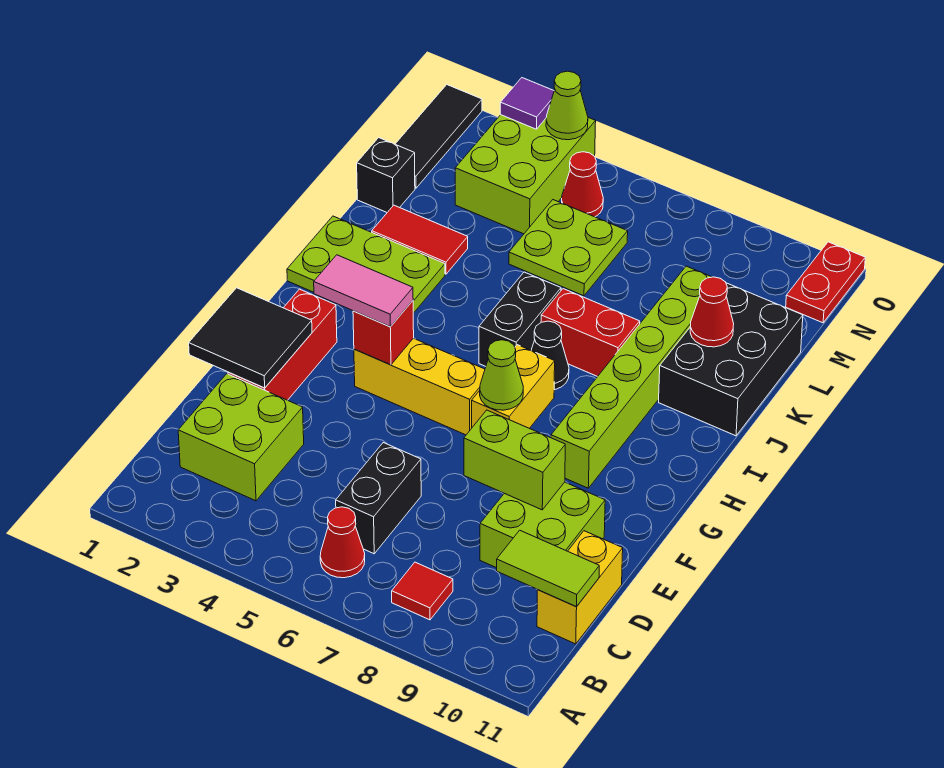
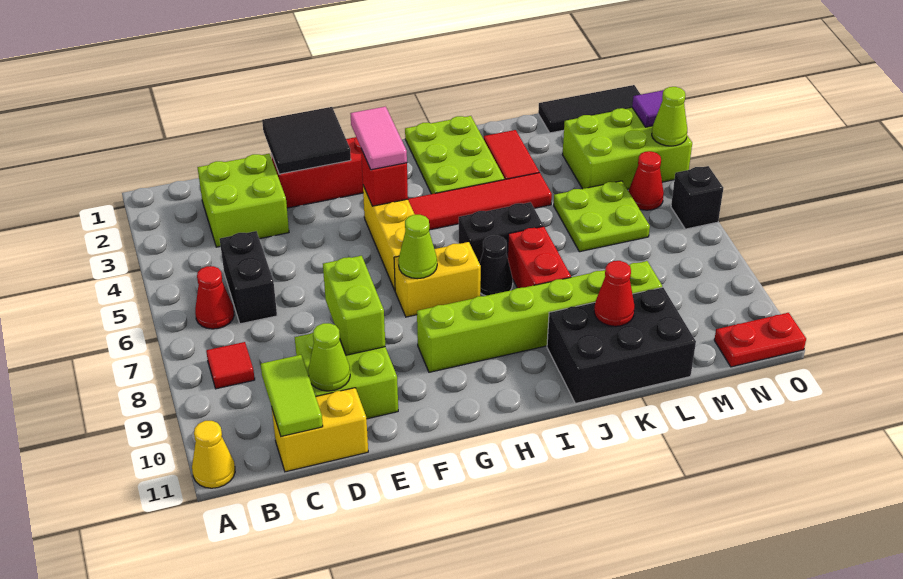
none -> yellow 1x1 cone [192,421,235,488]
black 1x2 brick [336,443,421,554] -> black 1x2 brick turned to [220,231,277,324]
none -> lime 1x1 cone [308,323,350,391]
none -> red 1x4 tile [408,173,552,230]
black 1x1 brick [357,138,415,212] -> black 1x1 brick moved to [671,166,723,229]

